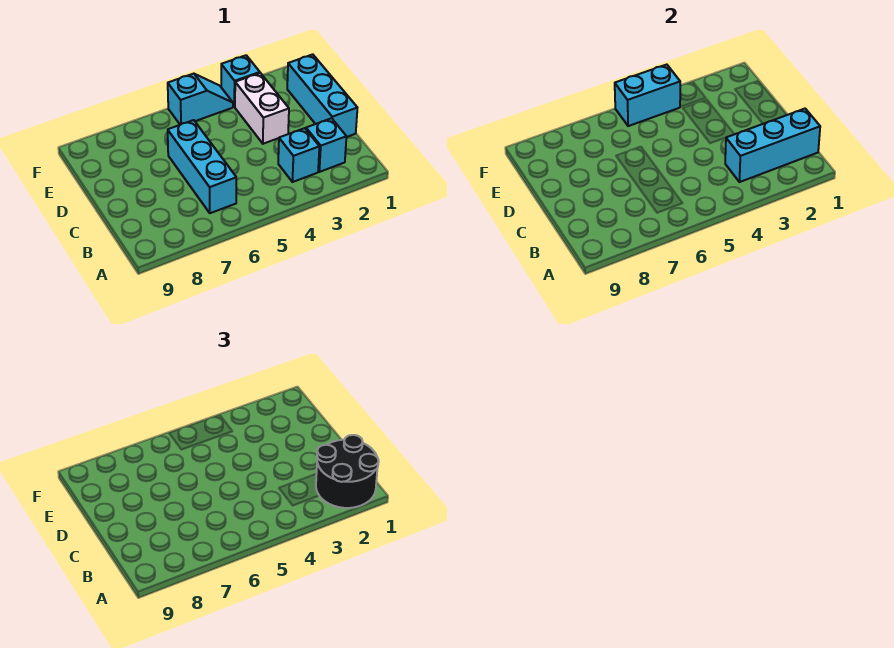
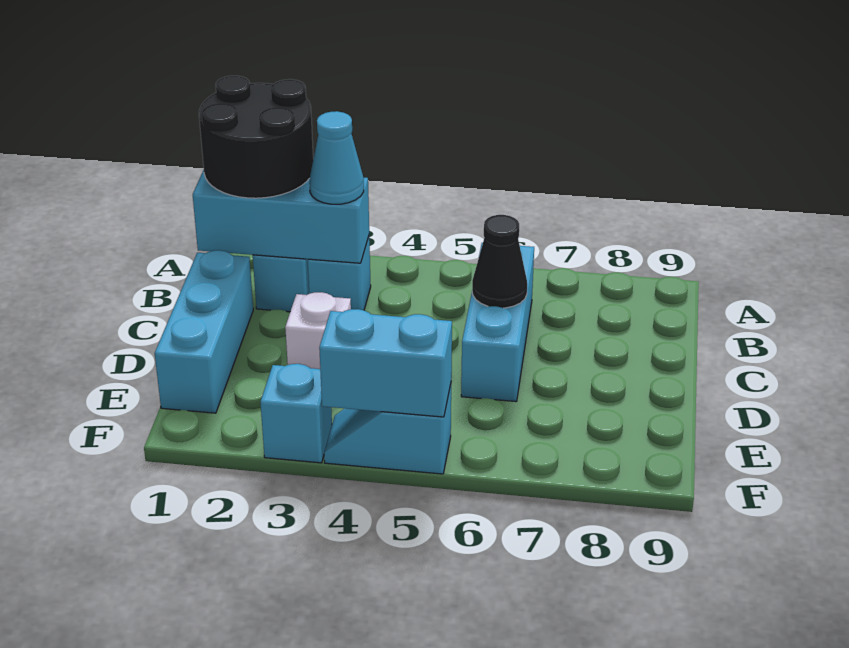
none -> cyan 1x1 cone [309,111,364,204]
none -> black 1x1 cone [472,215,527,308]
white 1x2 brick [235,73,289,144] -> white 1x1 brick [285,292,351,369]

